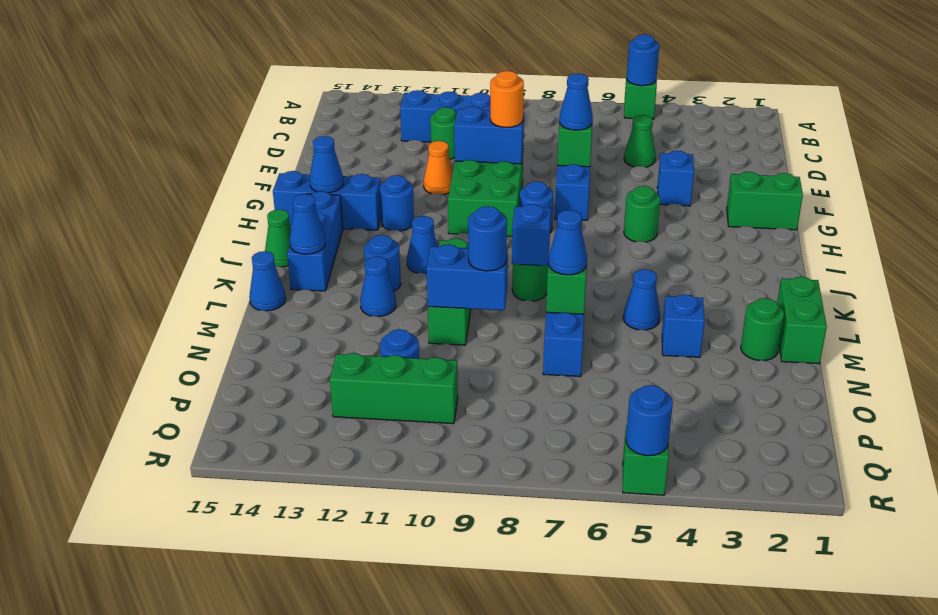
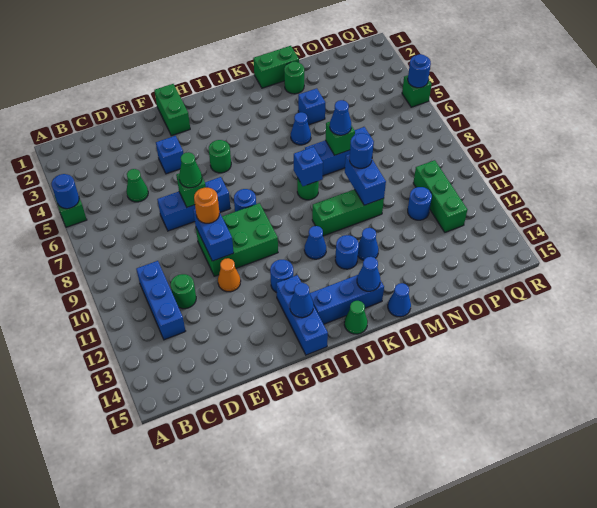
blue 1x1 cone [559,73,593,130] -> green 1x1 cone [179,152,202,188]

